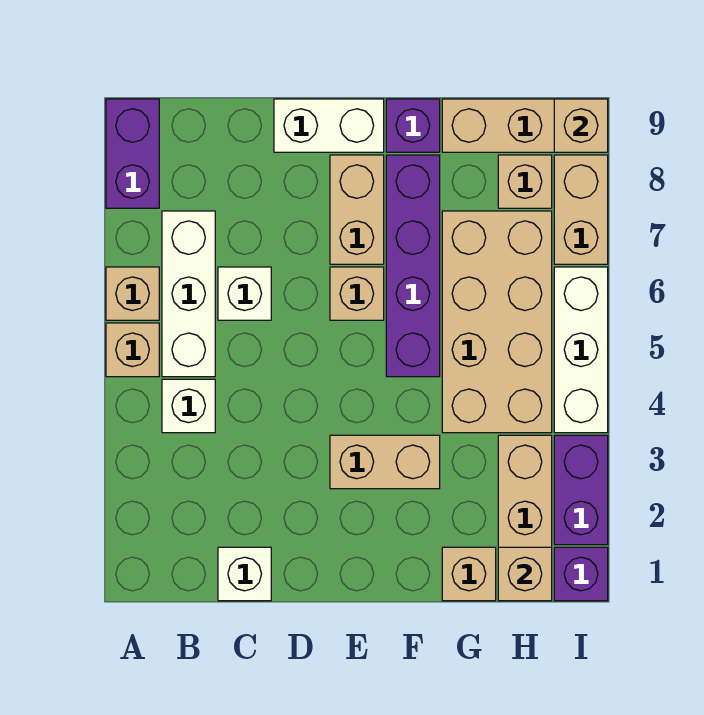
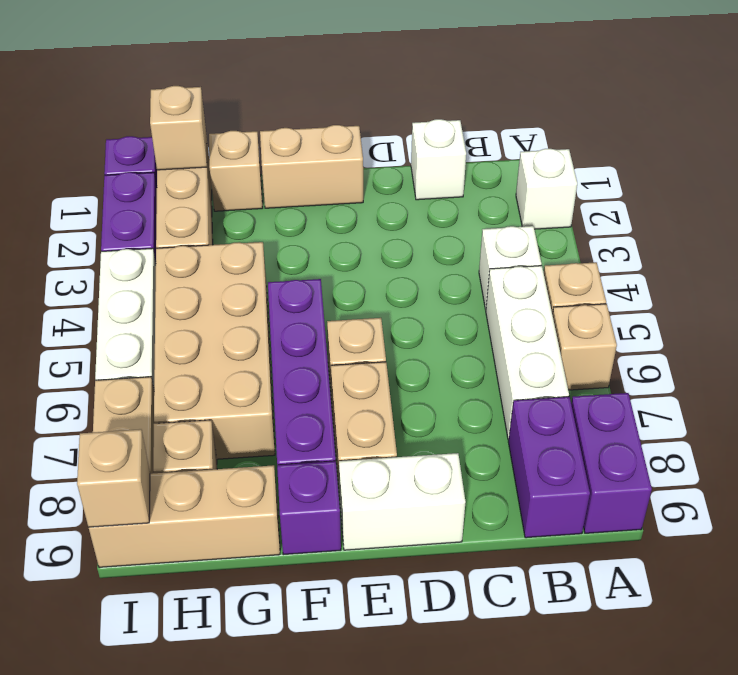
none -> purple 1x2 brick [508,397,590,538]
white 1x1 brick [218,267,271,320] -> white 1x1 brick moved to [516,149,577,229]
tan 1x2 brick [330,435,440,489] -> tan 1x2 brick moved to [260,125,363,208]

